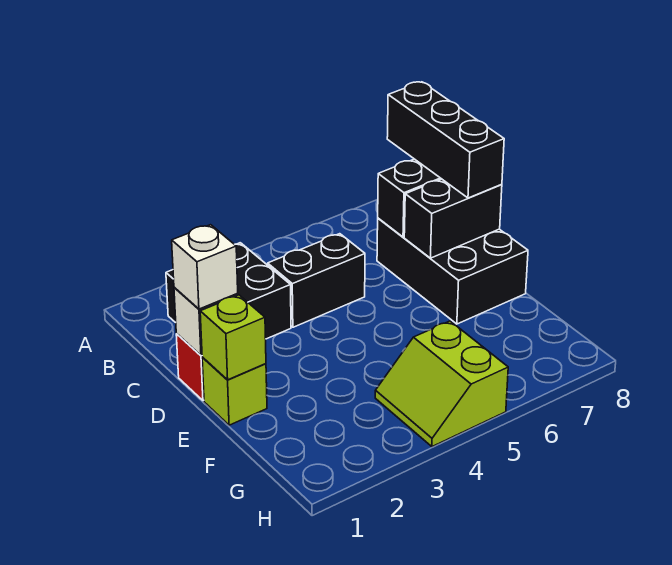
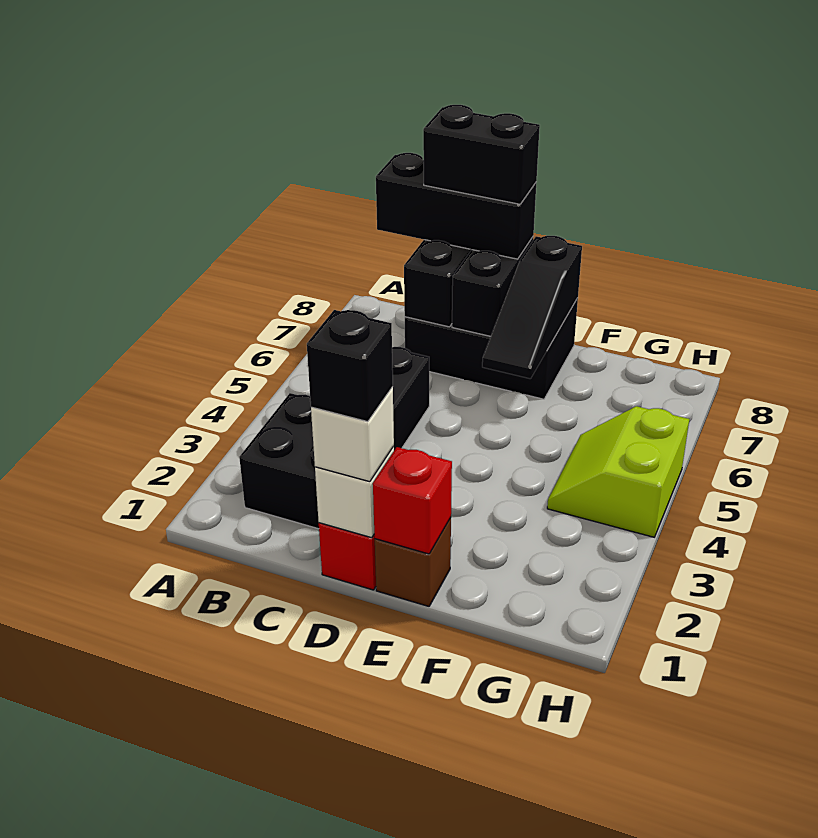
none -> black 1x2 brick [423,105,540,204]
none -> black 1x1 brick [307,310,393,422]
lime 1x1 brick [202,358,267,425] -> brown 1x1 brick [375,518,451,606]
lime 1x1 brick [200,295,266,380] -> red 1x1 brick [373,447,452,554]
none -> black 1x3 slope [482,236,582,379]
lime 2x2 slope [375,321,508,447] -> lime 2x2 slope turned to [547,406,689,537]

